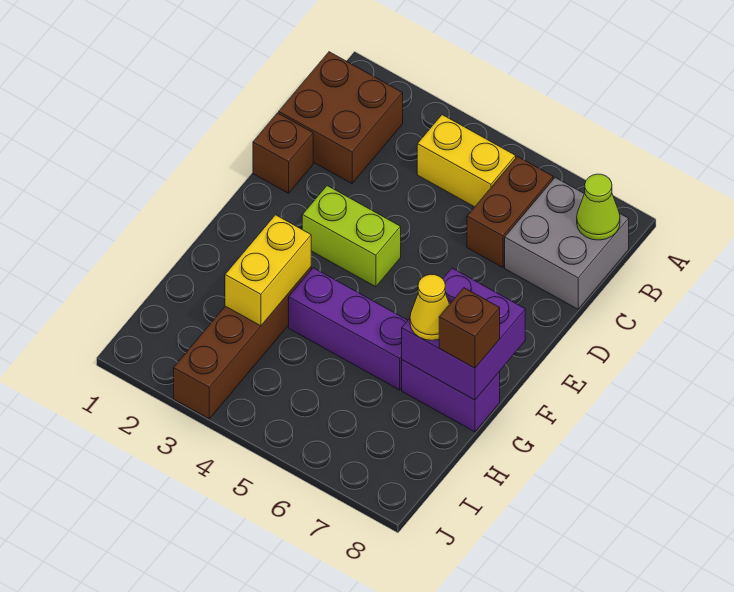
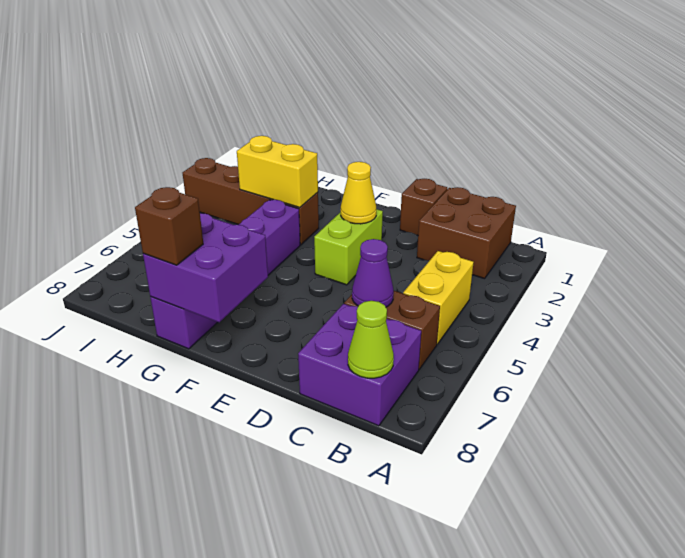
grey 2x2 brick [505,178,629,309] -> purple 2x2 brick [298,304,421,426]
none -> purple 1x1 cone [352,239,394,307]
yellow 1x1 cone [410,274,450,340] -> yellow 1x1 cone moved to [341,162,376,224]

